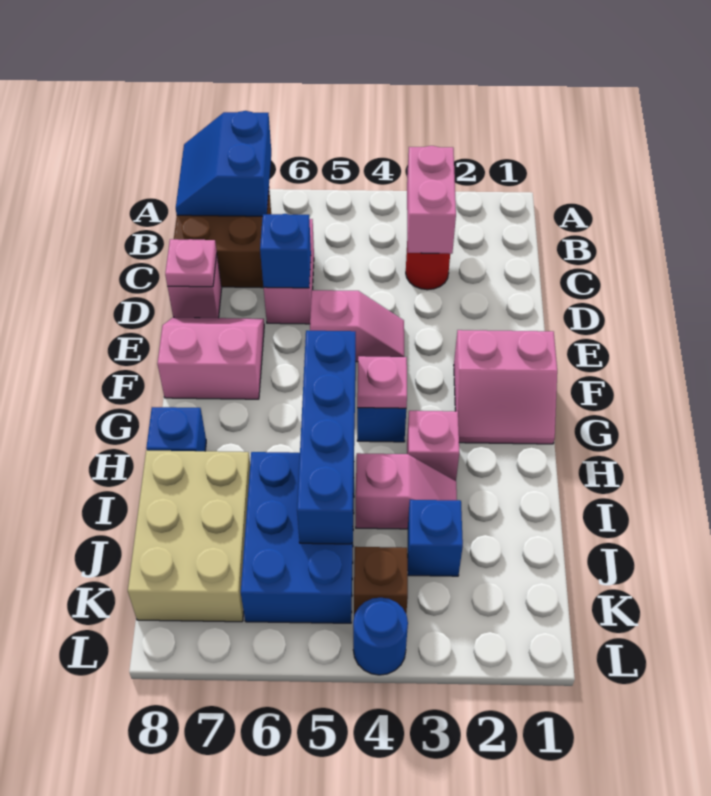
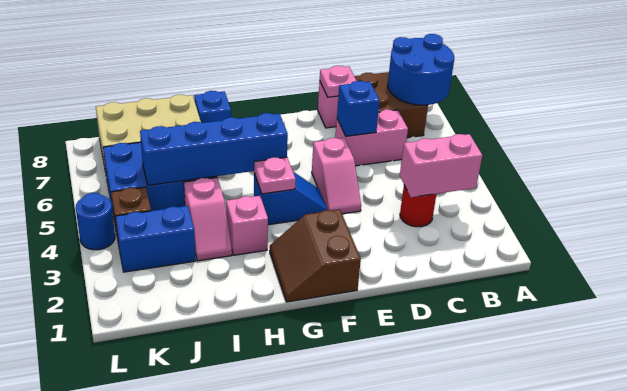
blue 2x2 slope [176,111,271,216] -> blue 2x2 round brick [388,34,454,105]
pink 2x2 slope [157,317,264,399] -> none
pink 2x2 slope [454,330,557,444] -> brown 2x2 slope [270,209,361,302]
blue 1x1 brick [408,500,463,576] -> blue 1x2 brick [116,206,196,272]

